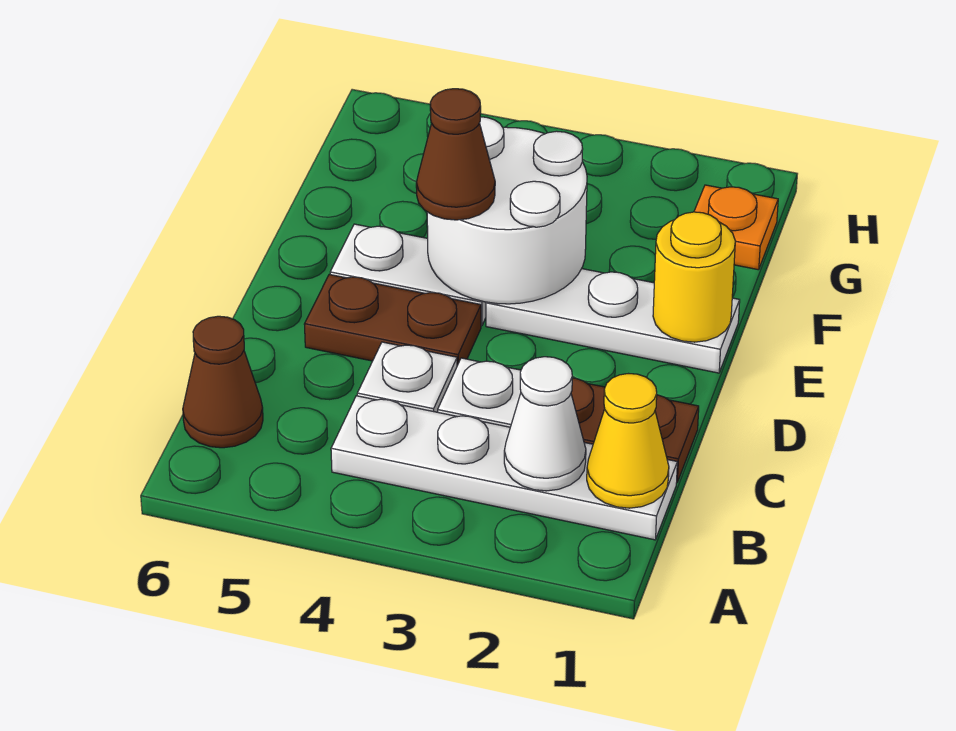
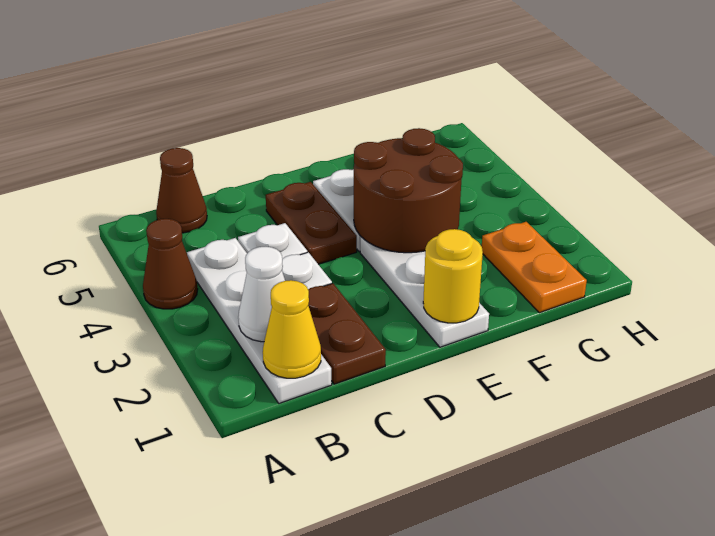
white 2x2 round brick [427,117,587,304] -> brown 2x2 round brick [354,128,463,253]
brown 1x1 cone [416,89,495,220] -> brown 1x1 cone moved to [143,219,198,309]
orange 1x1 plate [694,185,778,270] -> orange 1x2 plate [482,222,587,313]

